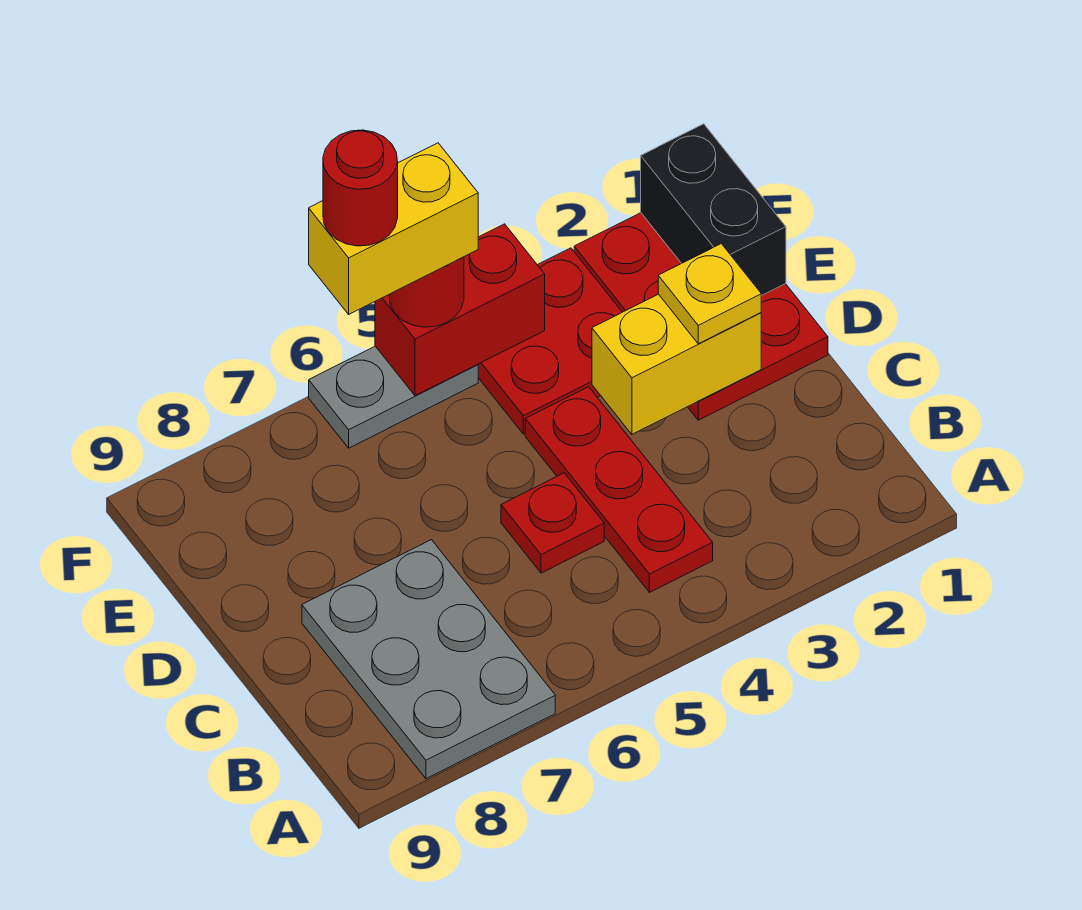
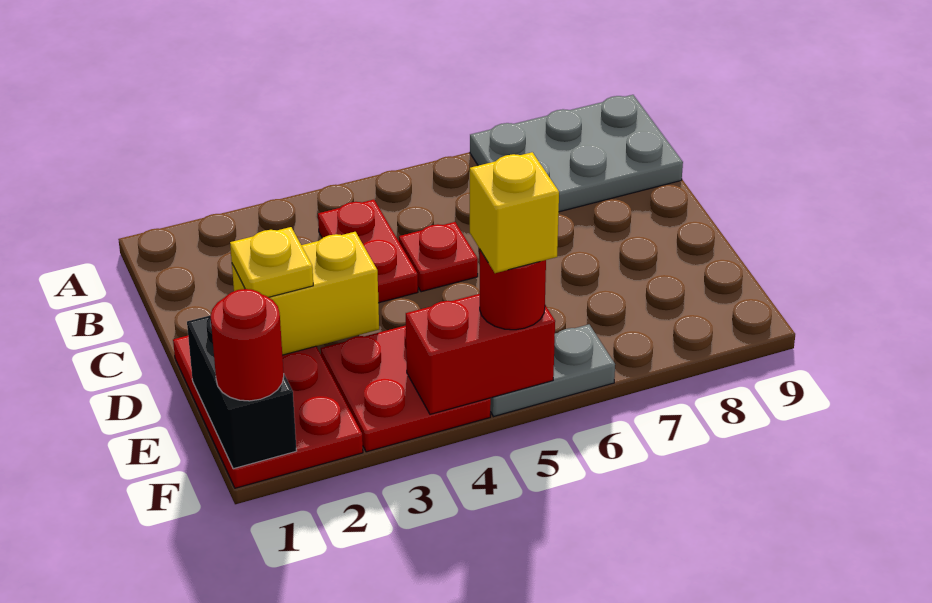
grey 2x3 plate [302,540,555,779] -> grey 2x3 plate turned to [470,95,683,212]
red 1x3 plate [525,387,713,592] -> red 1x2 plate [318,200,418,303]
yellow 1x2 brick [309,143,478,314] -> yellow 1x1 brick [470,152,559,273]
red 1x1 round brick [323,130,398,246] -> red 1x1 round brick moved to [211,289,284,401]

